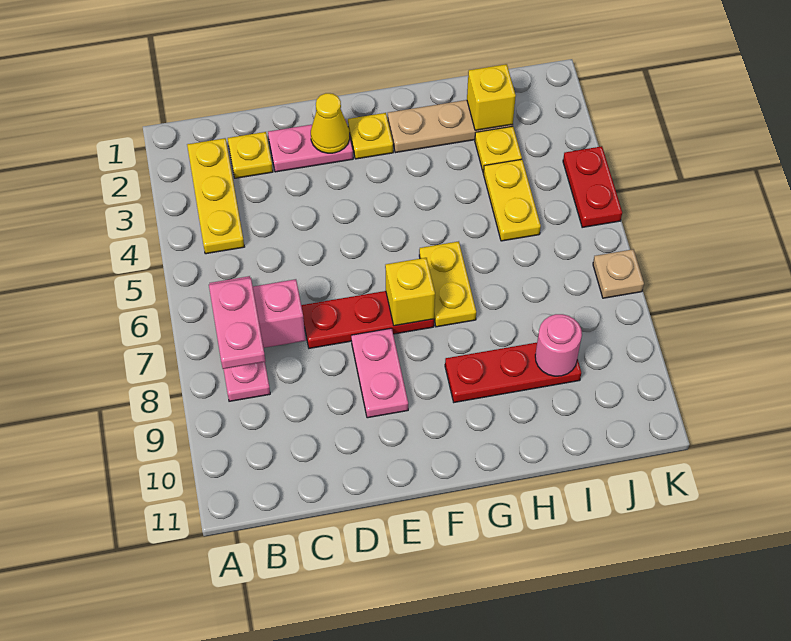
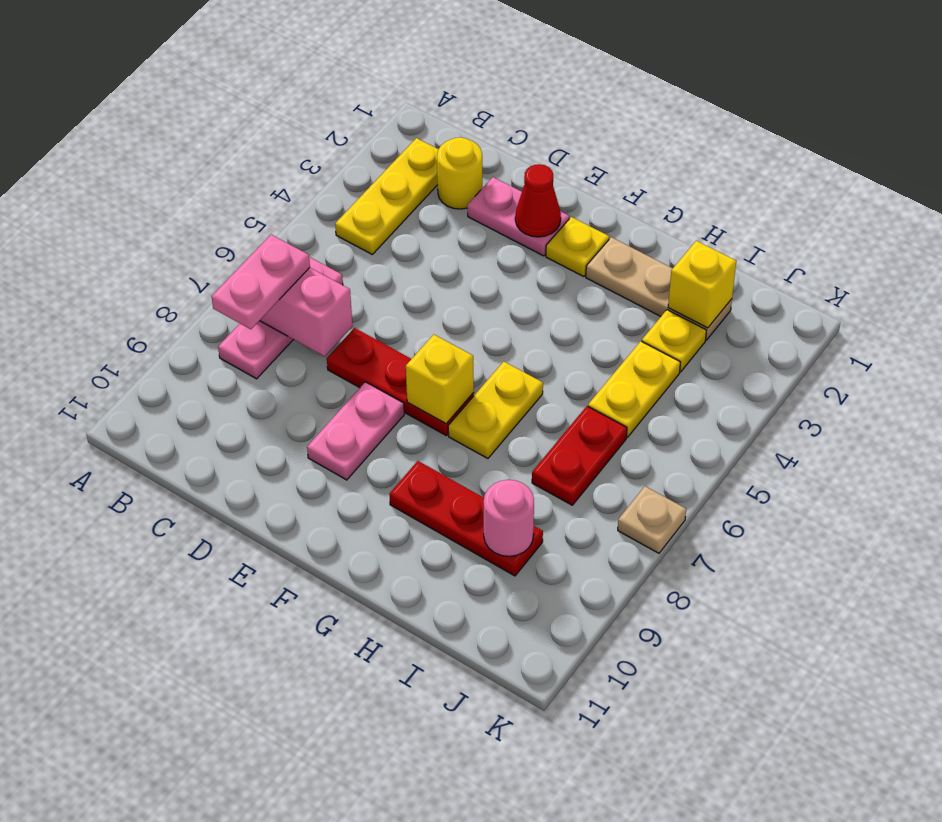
yellow 1x1 plate [228,132,273,178] -> yellow 1x1 round brick [437,137,482,209]
yellow 1x1 cone [311,93,350,153] -> red 1x1 cone [515,164,561,237]
red 1x2 plate [563,146,622,227] -> red 1x2 plate moved to [532,406,627,505]

